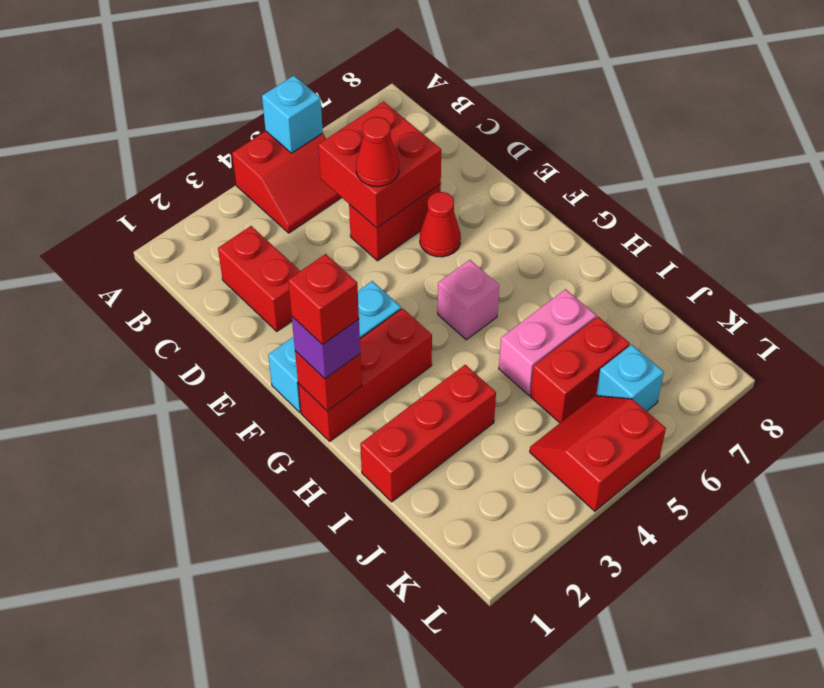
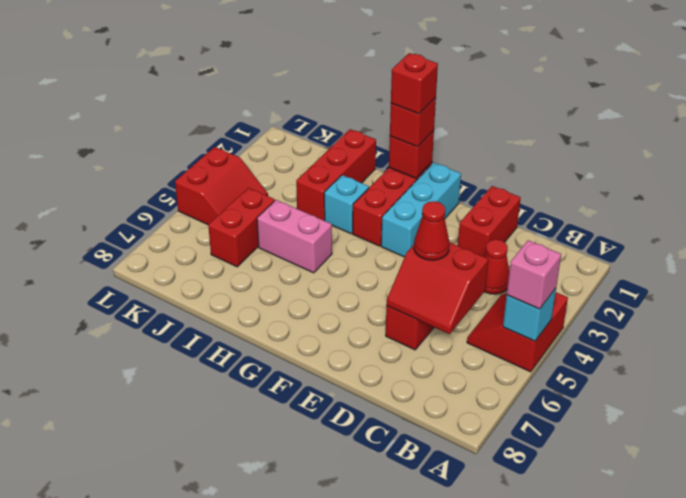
red 1x2 brick [218,226,300,331] -> red 1x2 brick turned to [458,186,521,257]
red 2x2 brick [318,102,441,228] -> red 2x2 slope [386,243,488,334]
red 1x1 cone [420,192,461,257] -> red 1x1 cone moved to [484,239,509,294]
purple 1x1 brick [292,317,360,379] -> red 1x1 brick [390,98,436,147]
pink 1x1 brick [438,260,499,340] -> pink 1x1 brick moved to [507,240,561,309]
pink 1x2 brick [499,289,596,395] -> pink 1x2 brick turned to [257,200,332,273]
cyan 1x1 brick [596,345,664,411] -> cyan 1x1 brick moved to [324,175,369,234]

